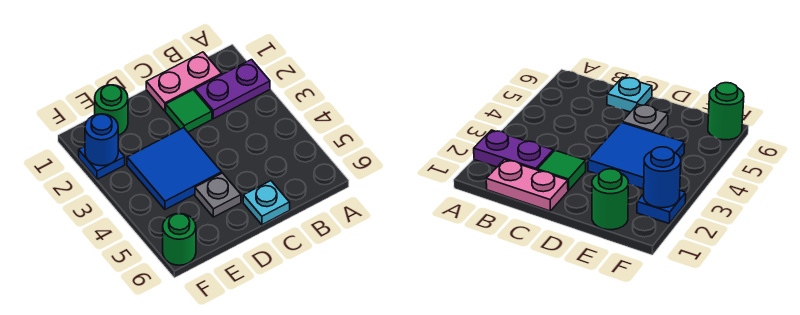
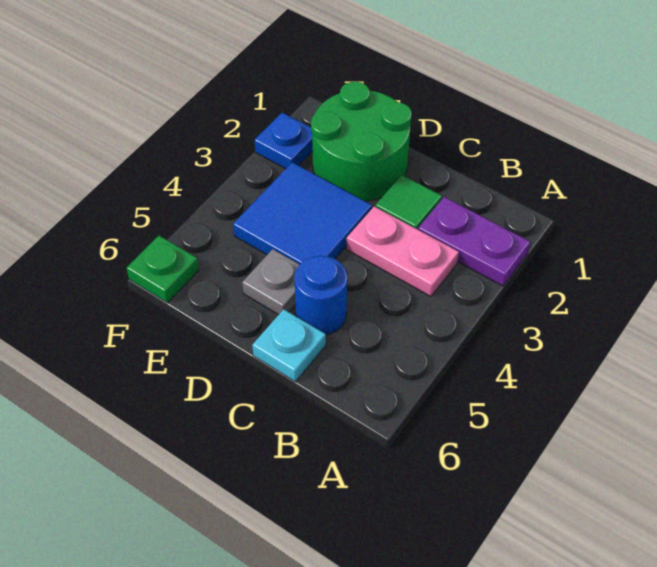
pink 1x2 plate [146,52,222,111] -> pink 1x2 plate moved to [347,206,459,296]
green 1x1 round brick [95,85,128,135] -> green 2x2 round brick [311,82,412,201]
blue 1x1 round brick [85,114,118,166] -> blue 1x1 round brick moved to [294,256,347,334]
green 1x1 round brick [163,214,196,265] -> green 1x1 plate [127,236,199,303]

